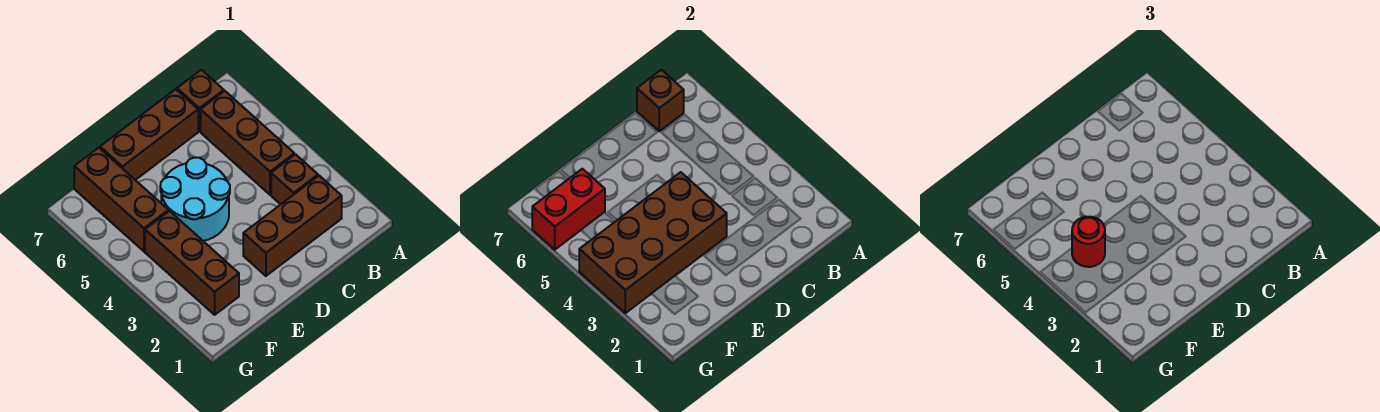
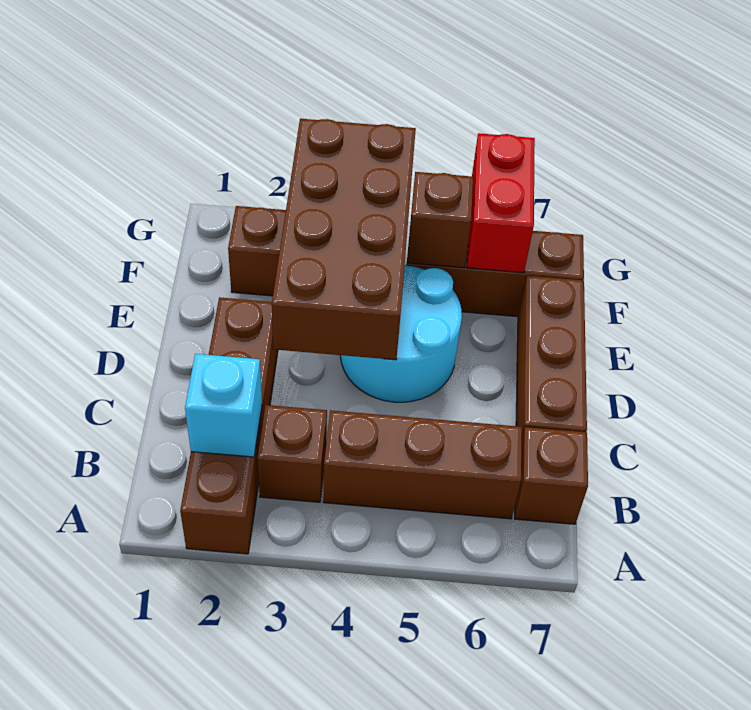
brown 1x3 brick [243,176,342,276] -> brown 1x4 brick [180,297,278,554]
none -> cyan 1x1 brick [185,354,262,457]
brown 1x1 brick [637,70,684,131] -> brown 1x1 brick moved to [407,172,473,268]
red 1x1 round brick [1072,217,1105,267] -> none

